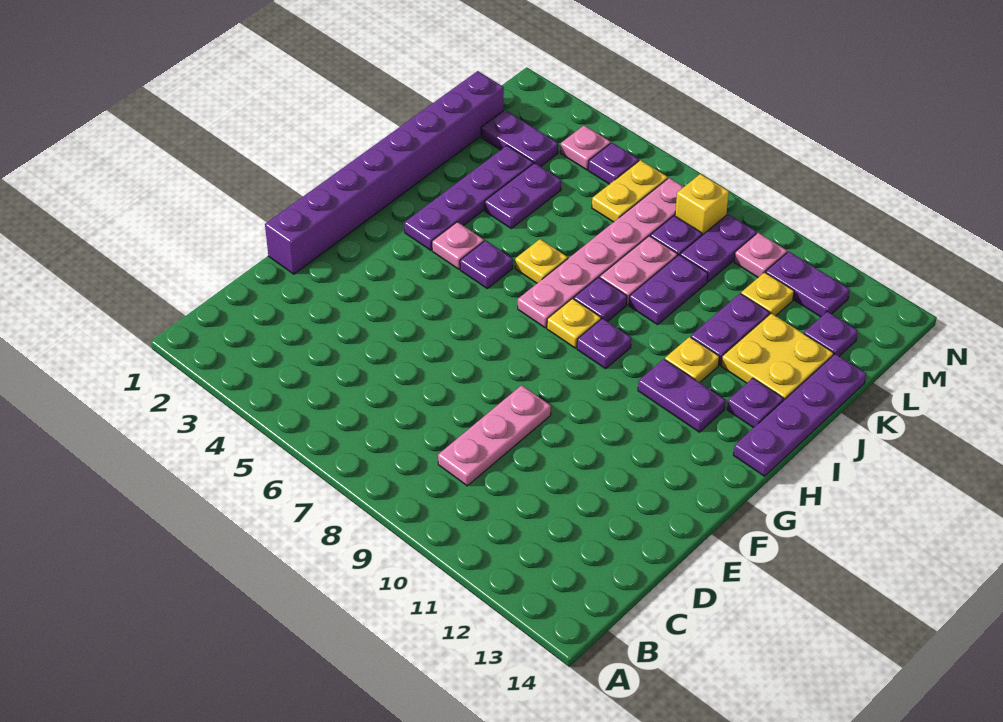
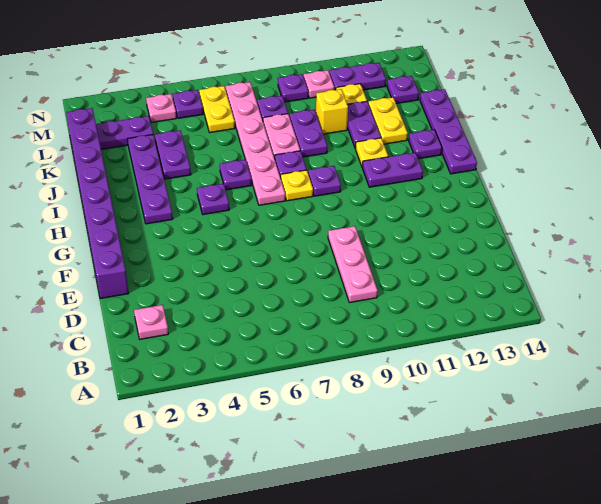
pink 1x1 plate [432,222,484,269] -> pink 1x1 plate moved to [134,305,168,339]
yellow 1x1 plate [515,239,568,283] -> purple 1x1 plate [220,160,252,190]
yellow 2x2 plate [721,313,833,401] -> yellow 1x2 plate [368,97,408,144]
purple 1x2 plate [680,214,757,282] -> purple 1x1 plate [278,74,308,102]
yellow 1x1 brick [675,174,729,235] -> yellow 1x1 brick moved to [316,89,348,134]

